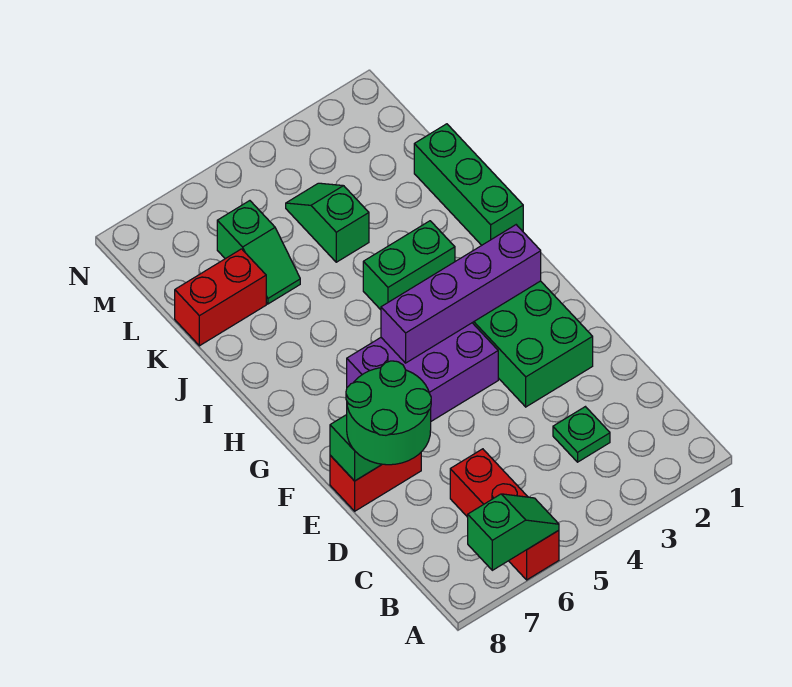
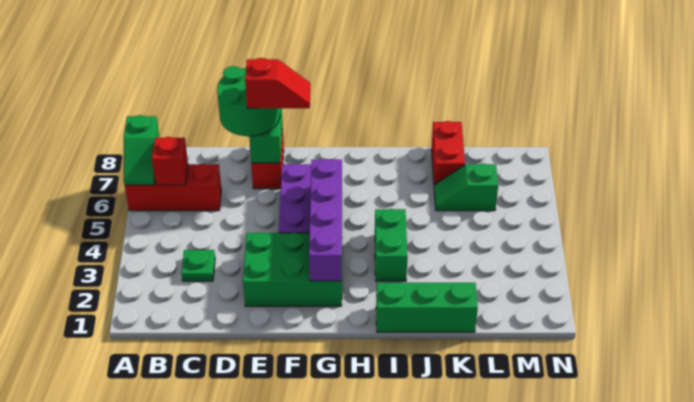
none -> red 1x1 brick [152,137,188,185]
none -> red 1x2 slope [245,58,310,108]
green 1x2 slope [286,183,369,262] -> none

